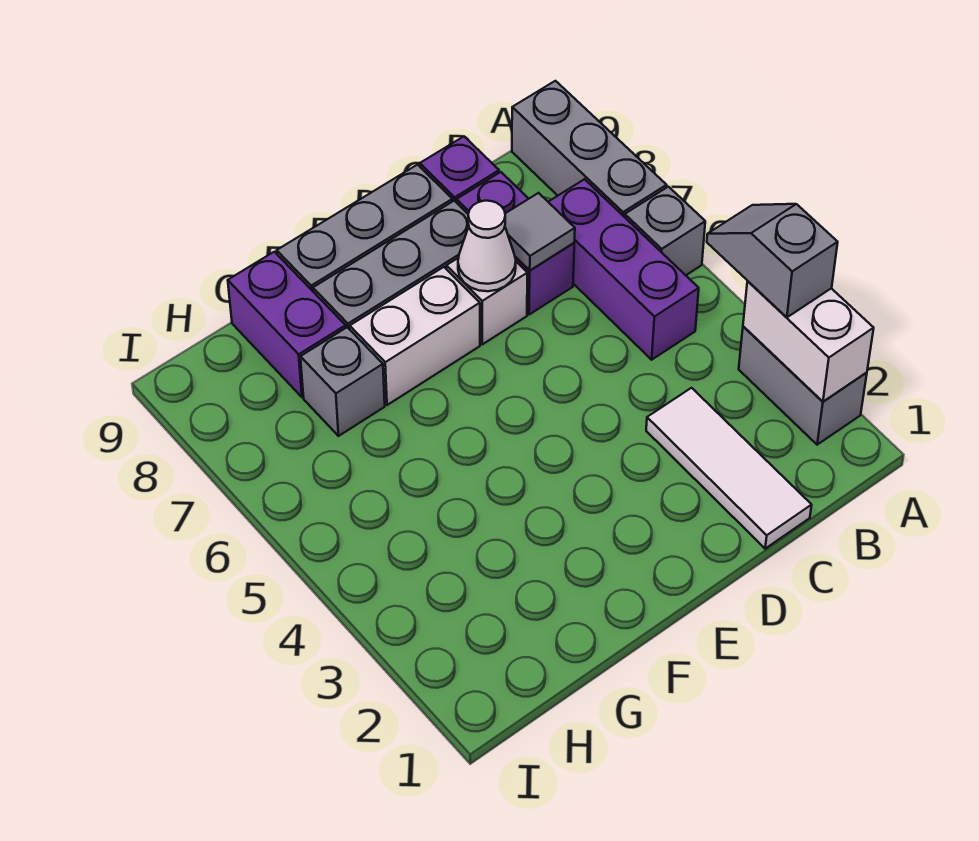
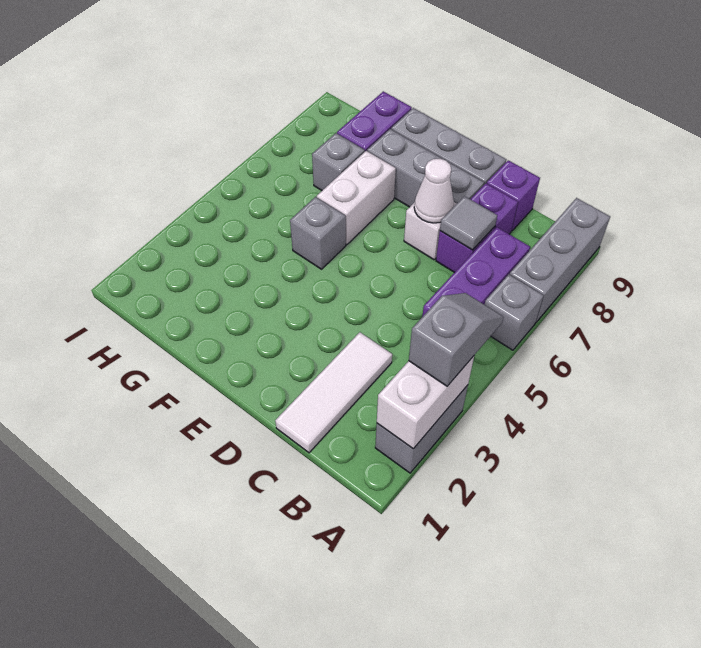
white 1x2 brick [350,267,480,405] -> white 1x2 brick turned to [317,151,396,245]
none -> grey 1x1 brick [290,197,346,269]

